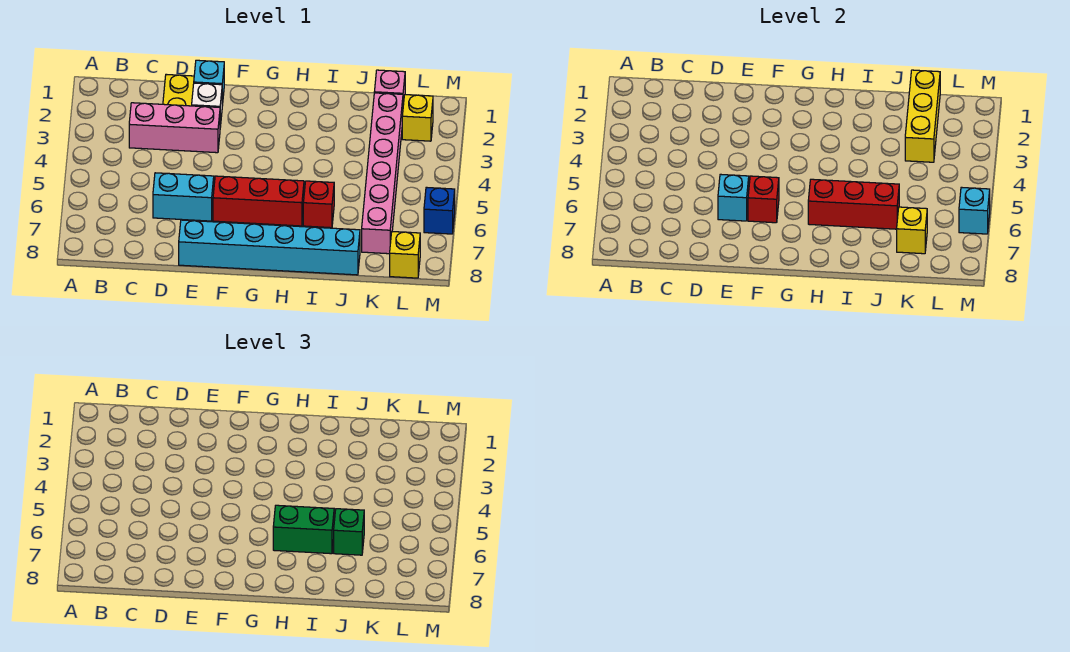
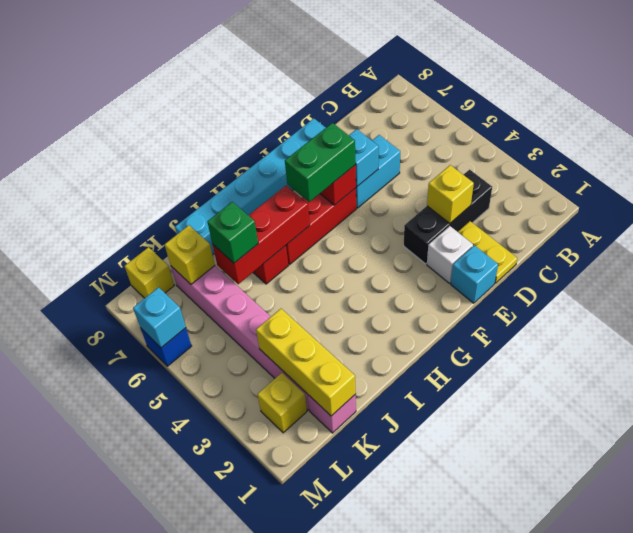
pink 1x3 brick [129,103,220,153] -> black 1x3 brick [404,170,492,264]
none -> yellow 1x1 brick [427,165,474,223]
green 1x2 brick [273,505,334,554] -> green 1x2 brick moved to [285,123,356,202]

